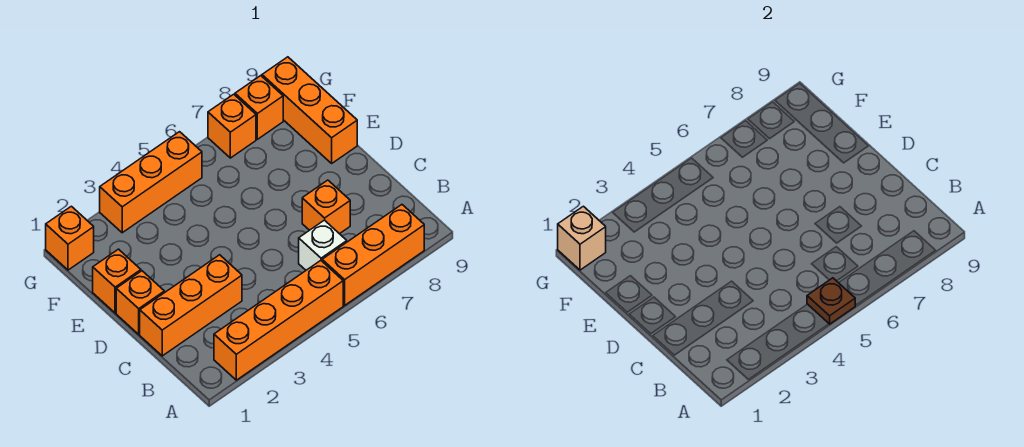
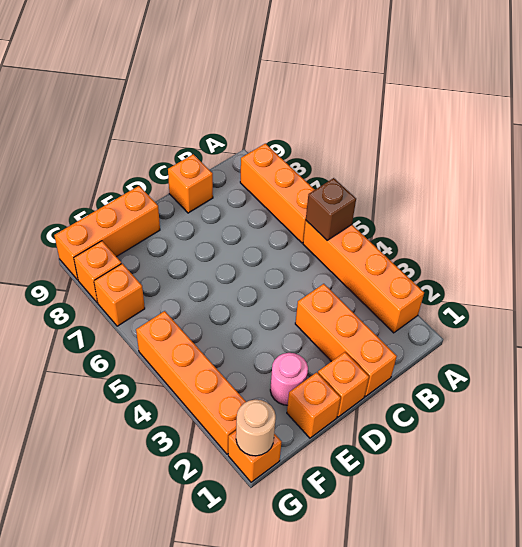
brown 1x1 plate [807,278,855,324] -> brown 1x1 brick [306,178,356,241]
white 1x1 brick [299,220,347,270] -> none
orange 1x1 brick [302,180,350,234] -> orange 1x1 brick moved to [168,154,213,213]
none -> pink 1x1 round brick [270,353,308,405]
tan 1x1 brick [558,206,606,270] -> tan 1x1 round brick [236,400,276,456]
orange 1x3 brick [100,132,202,233] -> orange 1x4 brick [136,311,246,454]

